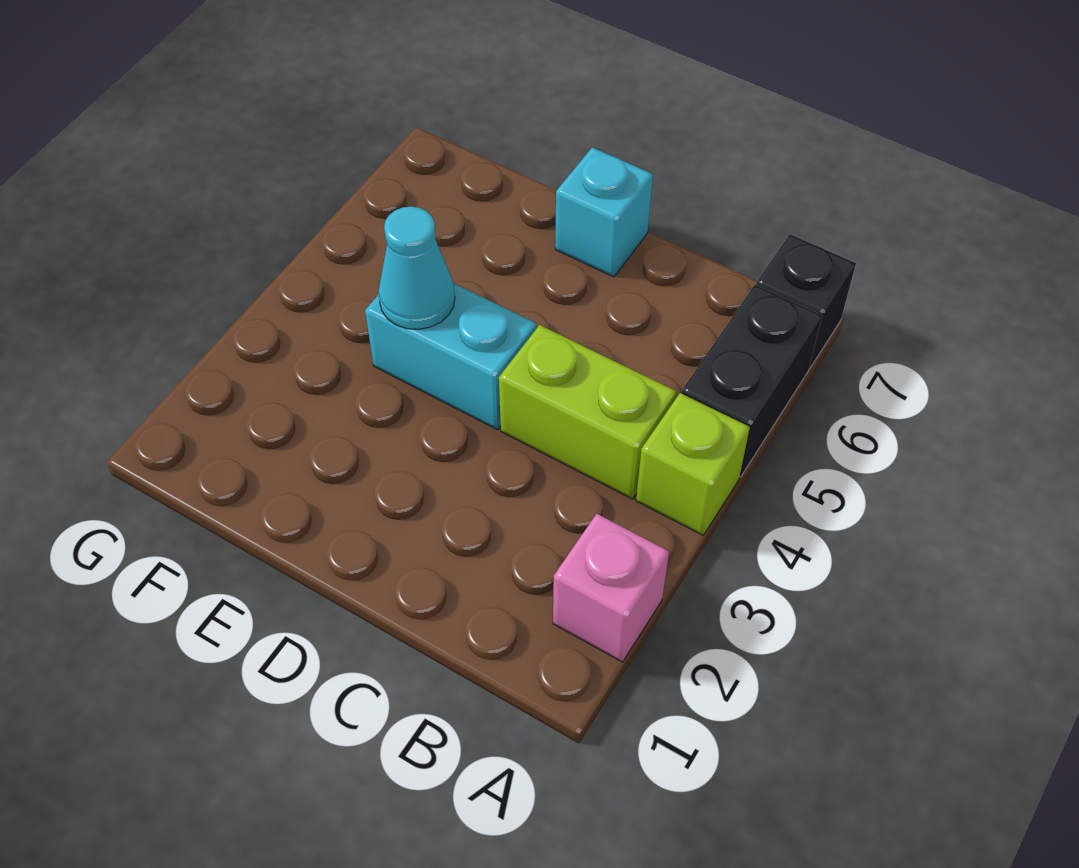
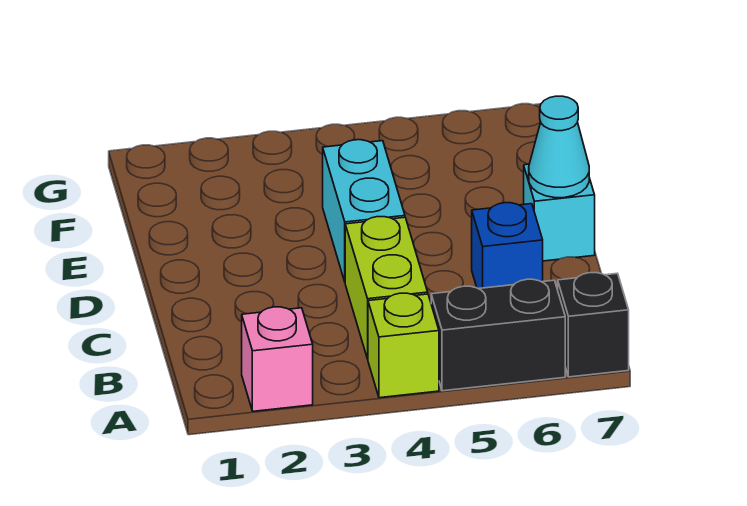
none -> blue 1x1 brick [472,203,543,289]
cyan 1x1 cone [378,207,455,329] -> cyan 1x1 cone moved to [529,96,589,198]

